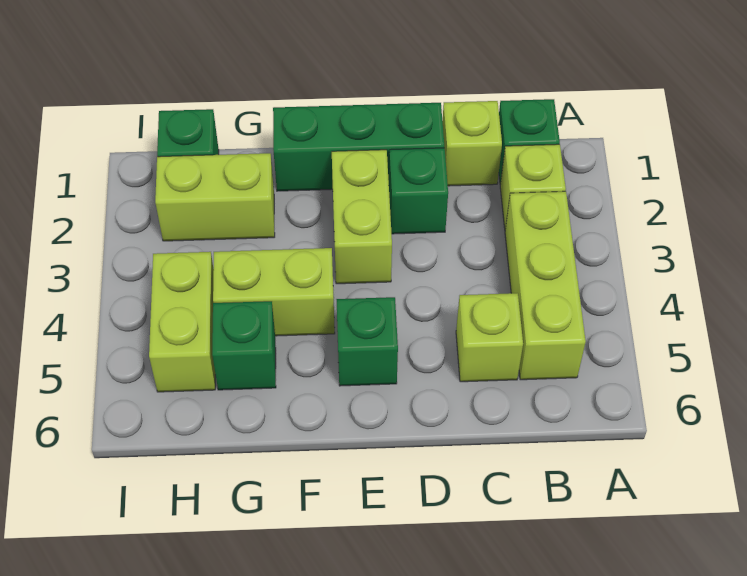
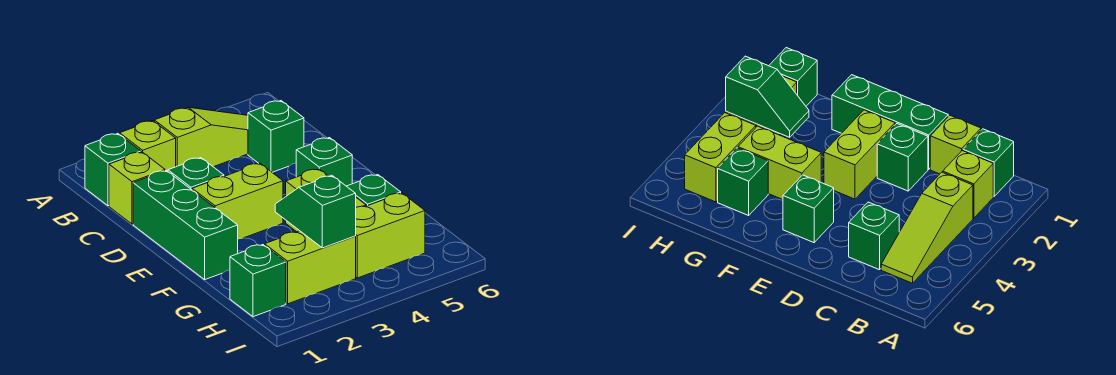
lime 1x3 brick [505,191,586,380] -> lime 1x3 slope [154,107,248,167]
lime 1x1 brick [456,293,523,382] -> green 1x1 brick [248,101,304,172]
lime 1x2 brick [155,153,275,241] -> lime 1x2 brick turned to [265,231,356,304]
none -> green 1x2 slope [275,175,356,248]

